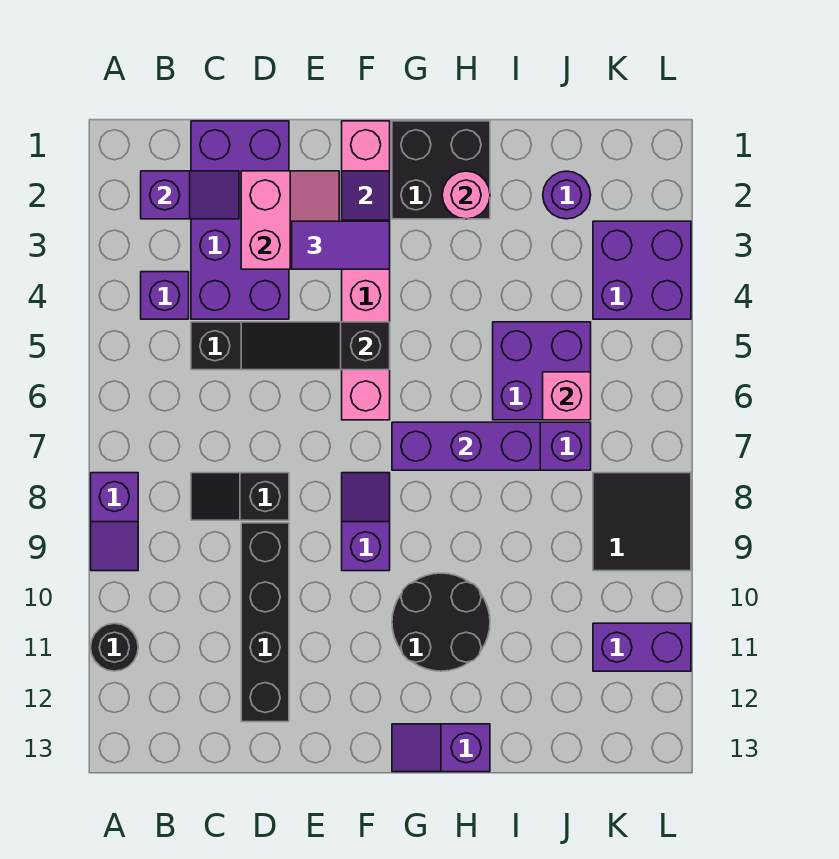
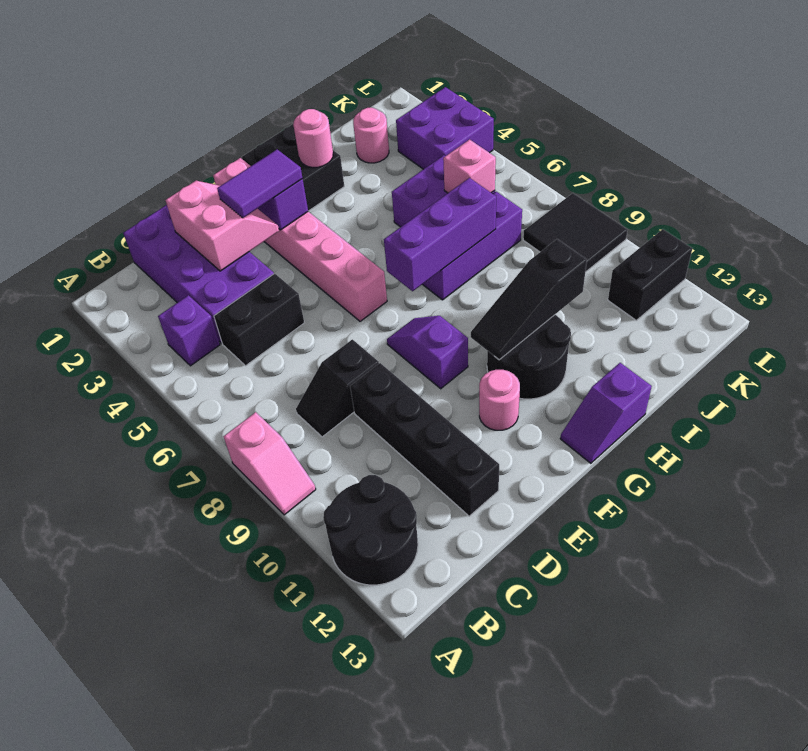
purple 1x2 slope [91,473,138,571] -> pink 1x2 slope [223,412,316,515]
black 1x1 round brick [91,623,138,671] -> black 2x2 round brick [323,475,418,585]
purple 1x2 slope [141,171,239,219] -> none
black 1x3 slope [241,322,390,370] -> black 1x3 slope moved to [471,239,587,360]
none -> pink 1x1 round brick [479,370,520,430]
purple 1x1 round brick [543,171,591,219] -> pink 1x1 round brick [353,108,389,163]
purple 1x2 brick [593,623,691,671] -> black 1x2 brick [608,229,692,320]

